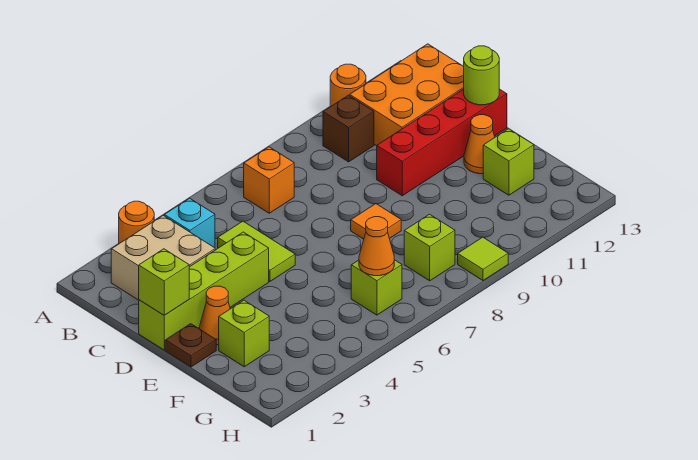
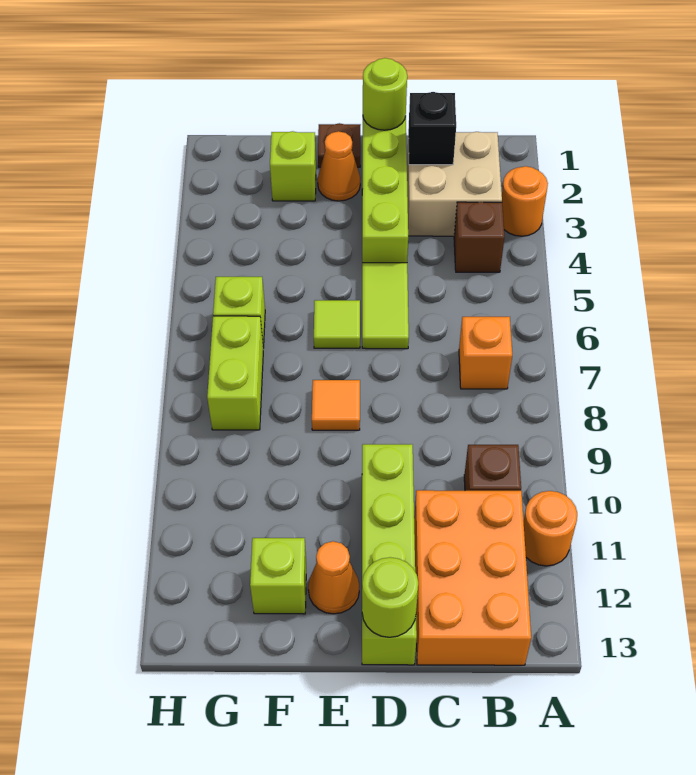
cyan 1x1 brick [164,198,215,248] -> brown 1x1 brick [454,202,504,272]
none -> black 1x1 brick [408,92,456,165]
lime 1x2 tile [218,221,295,281] -> lime 1x2 tile turned to [362,263,409,349]
lime 1x1 brick [139,249,189,315] -> lime 1x1 round brick [363,58,407,130]
red 1x4 brick [377,89,507,196] -> lime 1x4 brick [362,444,417,665]
orange 1x1 cone [359,217,394,276] -> none
lime 1x1 brick [404,214,455,281] -> lime 1x2 brick [207,316,263,430]
lime 1x1 tile [458,237,508,281] -> lime 1x1 tile moved to [314,300,360,348]

